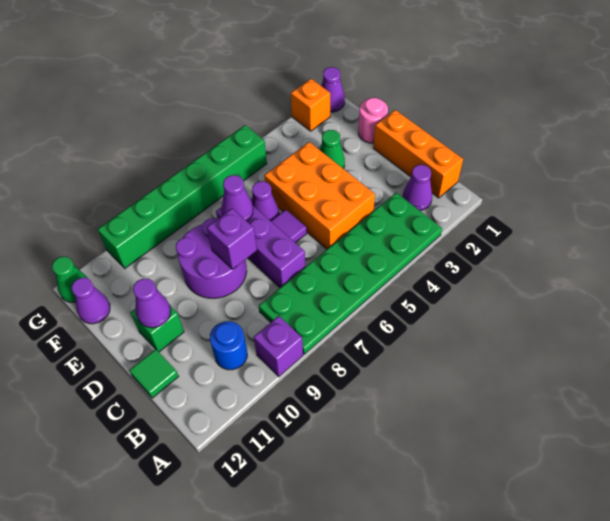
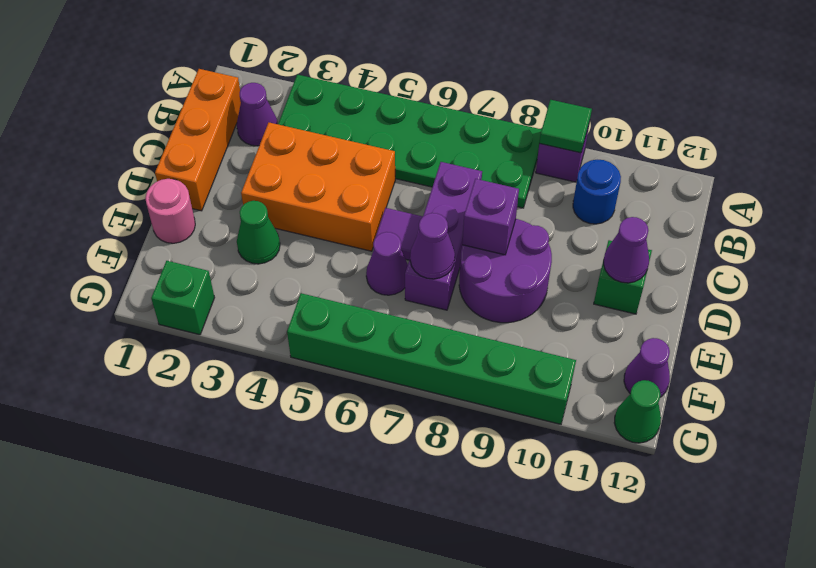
orange 2x3 brick [264,142,375,249] -> orange 2x3 brick turned to [241,123,395,251]
green 1x1 tile [129,349,179,398] -> green 1x1 tile moved to [539,100,592,153]
purple 1x1 cone [321,67,345,112] -> none
orange 1x1 brick [291,79,330,131] -> green 1x1 brick [151,261,215,335]

